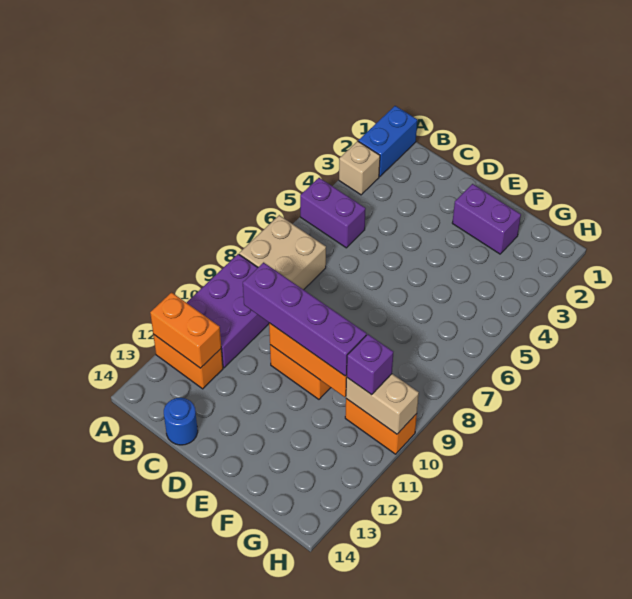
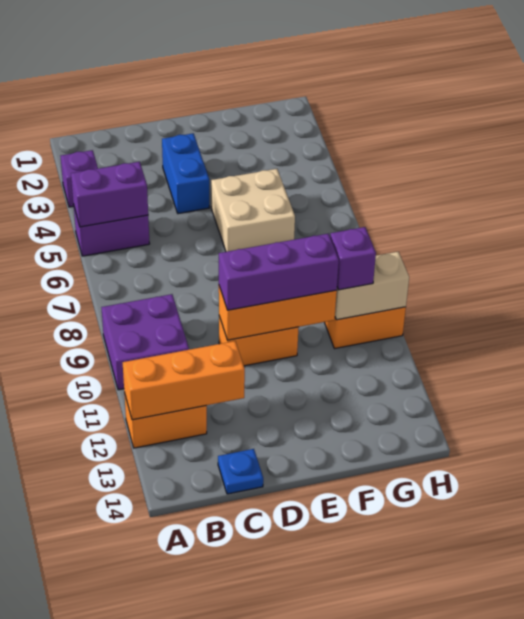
blue 1x2 brick [358,106,417,177] -> blue 1x2 brick moved to [162,134,209,214]
tan 1x1 brick [339,141,380,195] -> purple 1x1 brick [61,150,98,207]
tan 2x2 brick [239,215,326,290] -> tan 2x2 brick moved to [211,169,295,252]
purple 2x3 brick [187,254,269,368] -> purple 2x2 brick [101,294,189,390]
orange 1x2 brick [150,292,221,368] -> orange 1x3 brick [123,341,245,420]
purple 1x4 brick [243,262,367,376] -> purple 1x3 brick [219,234,339,310]
blue 1x1 round brick [164,398,198,445] -> blue 1x1 plate [218,449,263,494]
purple 1x2 brick [452,184,521,254] -> purple 1x2 brick moved to [71,162,148,227]

